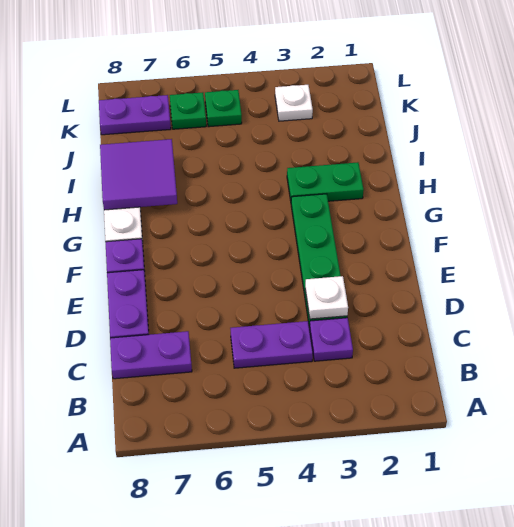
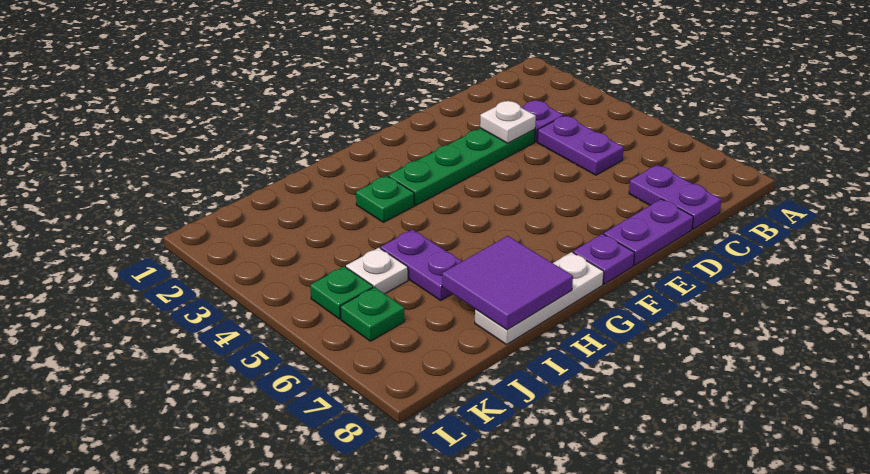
green 1x2 plate [287,162,364,201] -> green 1x1 plate [356,176,414,222]
white 1x1 plate [275,85,313,121] -> white 1x1 plate moved to [346,248,408,294]
purple 1x2 plate [99,95,171,135] -> purple 1x2 plate moved to [381,230,462,300]

